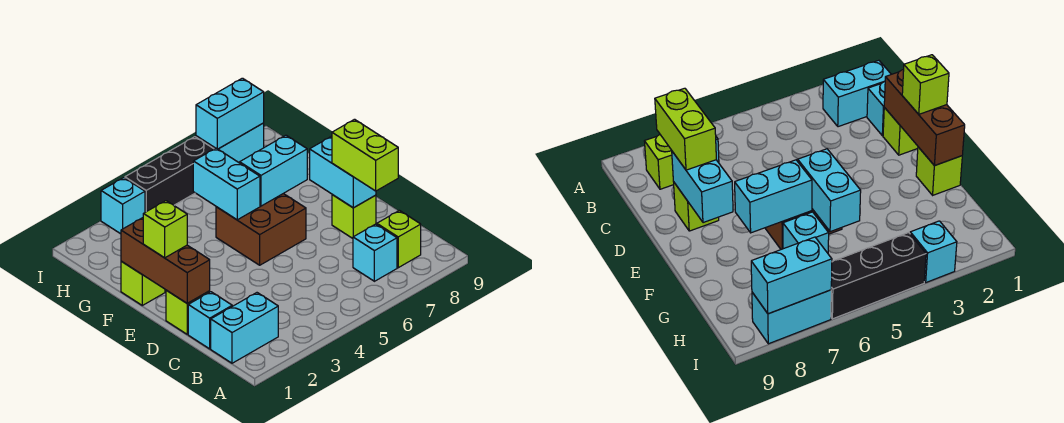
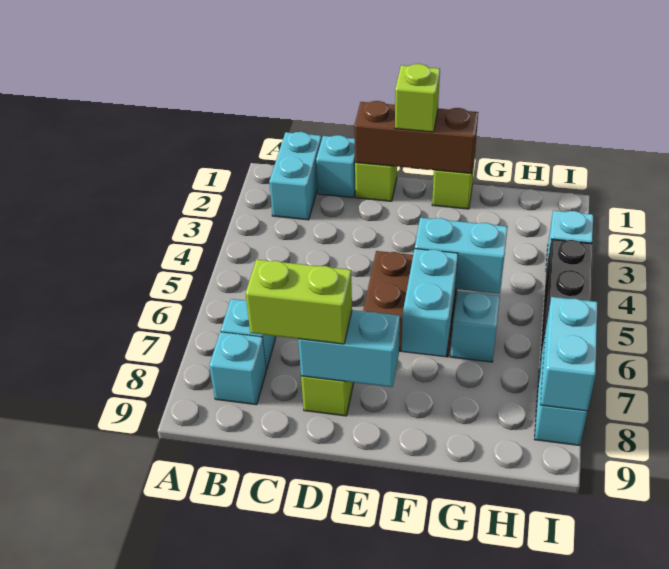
lime 1x1 brick [377,210,421,268] -> cyan 1x1 brick [209,332,266,405]

